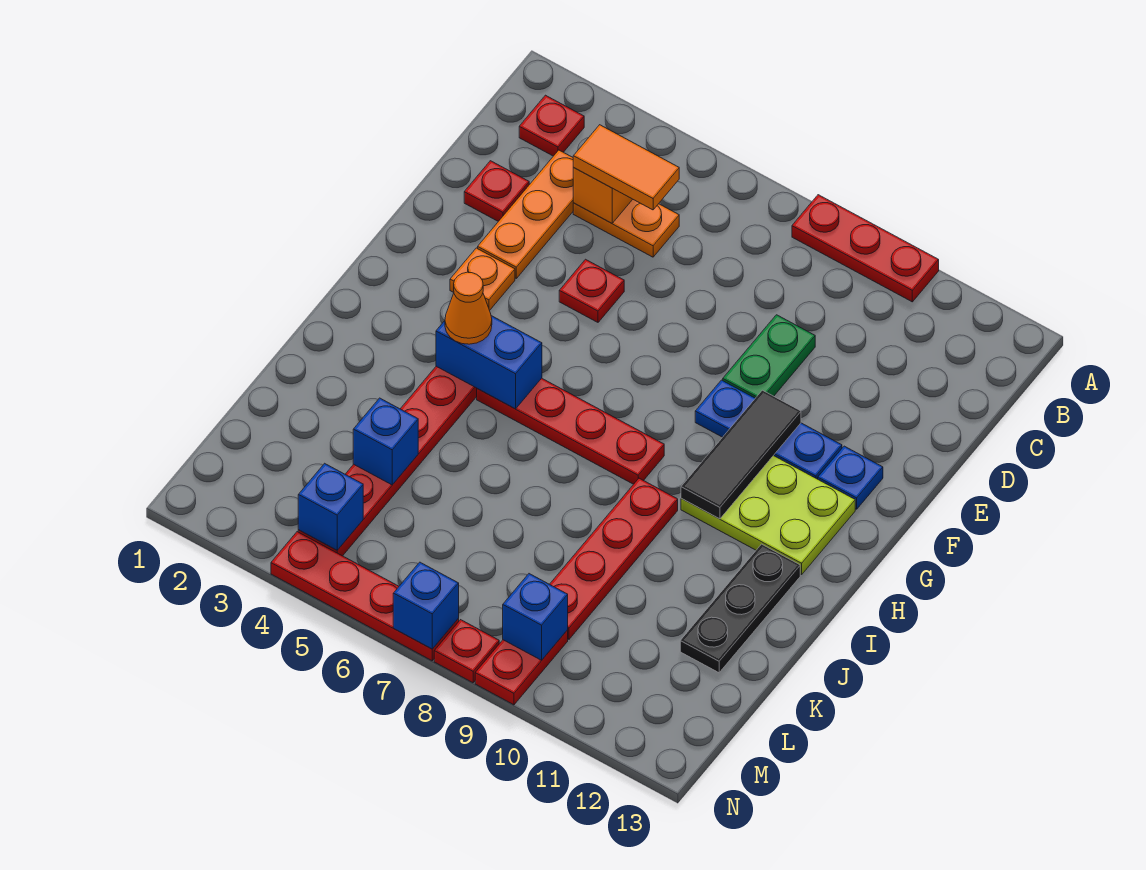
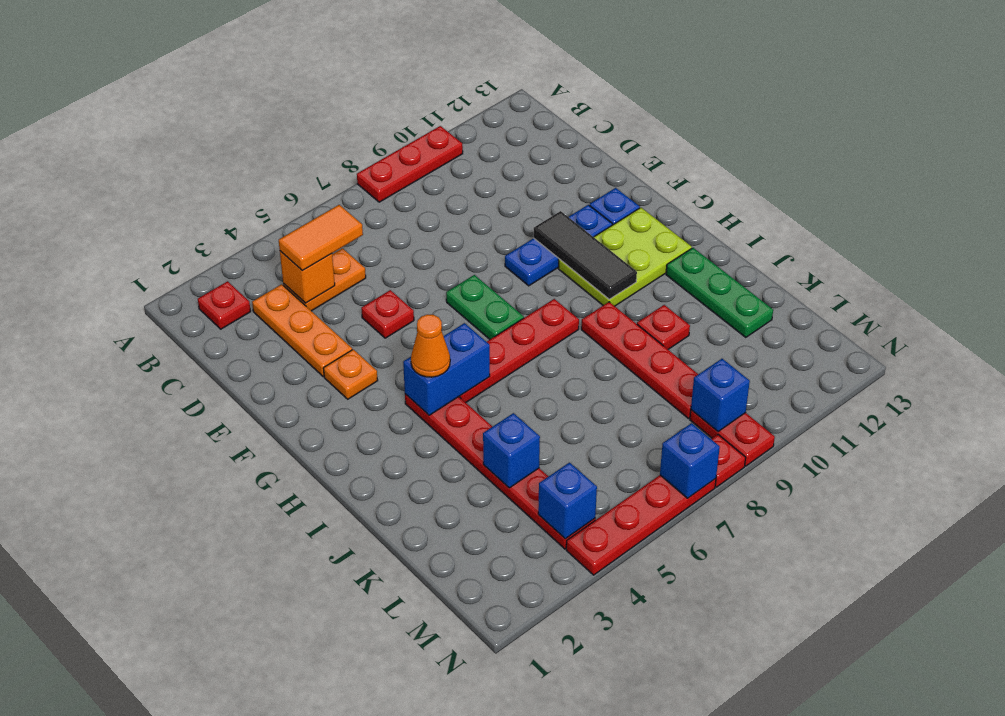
red 1x1 plate [464,161,529,221] -> red 1x1 plate moved to [637,305,690,349]
green 1x2 plate [723,315,815,398] -> green 1x2 plate moved to [446,275,524,339]
black 1x3 plate [680,544,800,673] -> green 1x3 plate [666,248,773,337]

